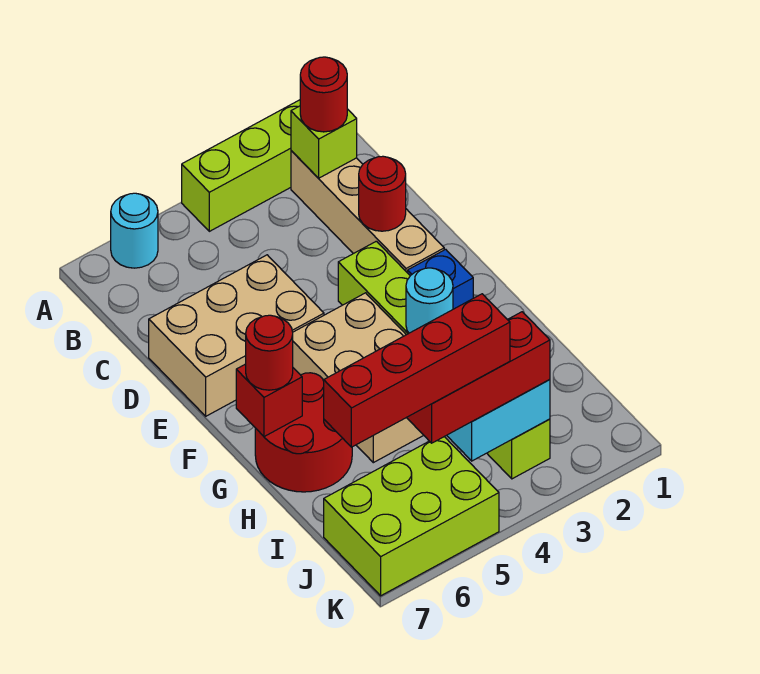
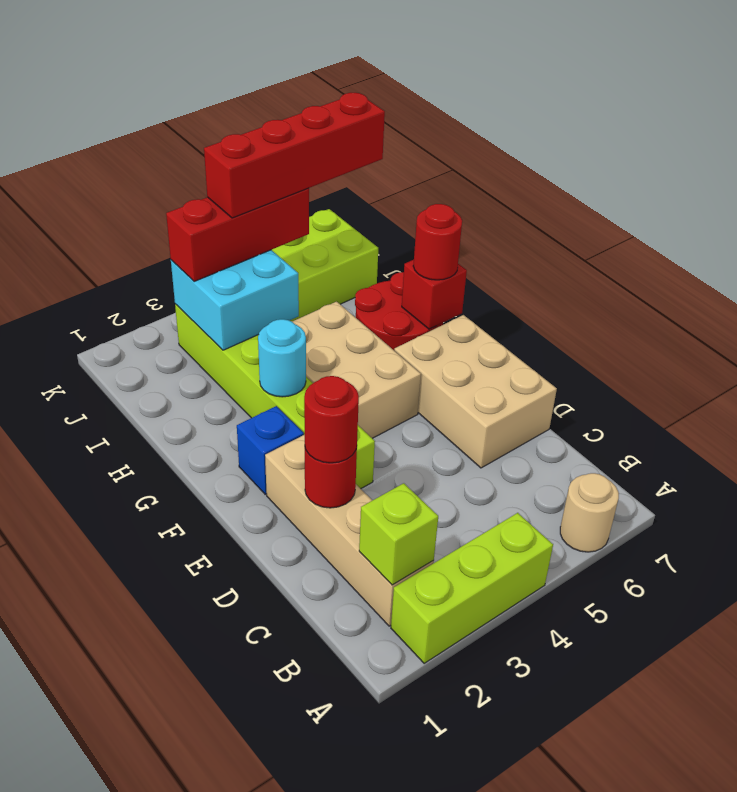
cyan 1x1 round brick [111,193,158,268] -> tan 1x1 round brick [560,473,619,552]
red 1x1 round brick [300,57,347,132] -> red 1x1 round brick moved to [304,376,359,463]
tan 2x3 brick [149,255,324,416] -> tan 2x3 brick turned to [394,315,557,468]

